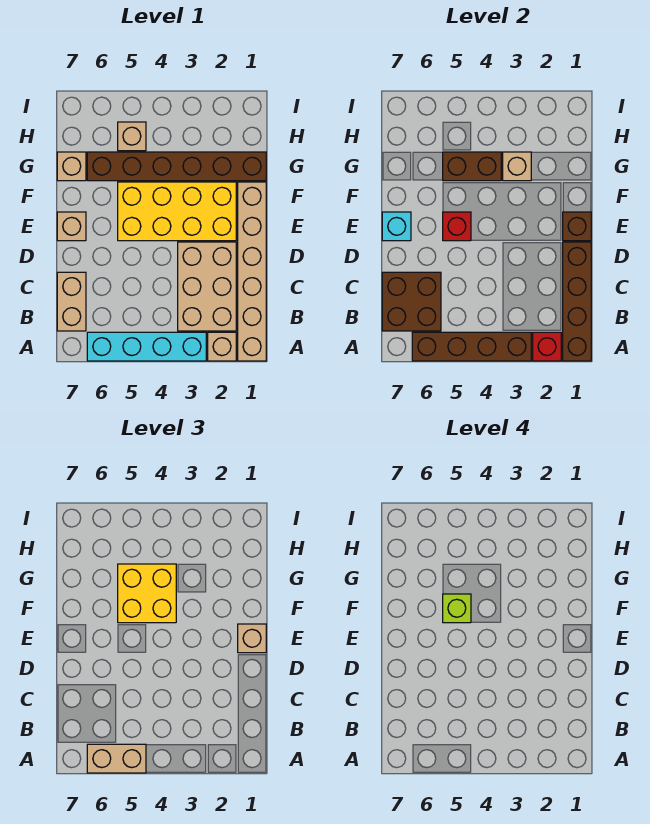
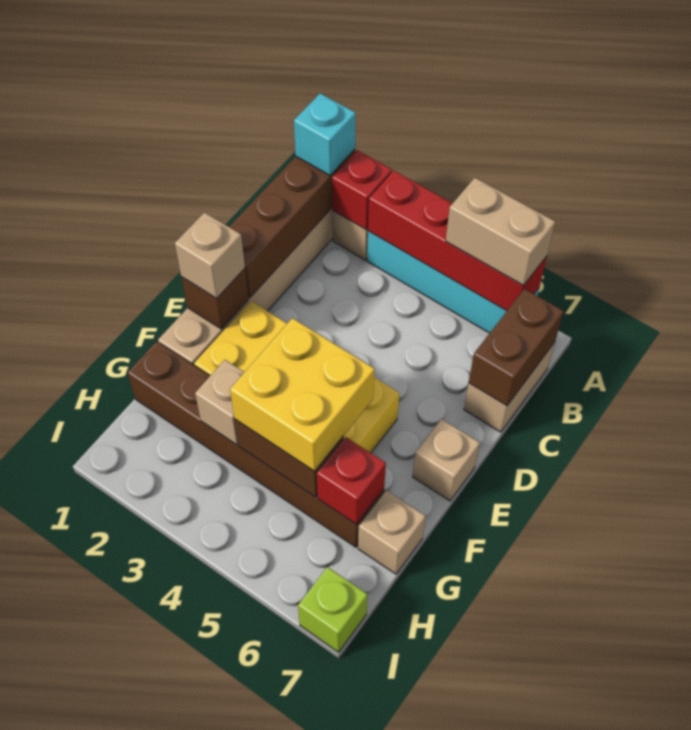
brown 1x4 brick [412,332,531,361] -> red 1x4 brick [368,171,547,311]
tan 2x3 brick [178,242,236,331] -> none
brown 2x2 brick [382,272,441,331] -> brown 1x2 brick [469,289,563,406]
red 1x1 brick [443,212,471,241] -> red 1x1 brick moved to [317,437,386,524]
cyan 1x1 brick [382,212,411,241] -> cyan 1x1 brick moved to [294,93,356,175]
lime 1x1 brick [443,594,471,623] -> lime 1x1 brick moved to [298,567,367,652]
tan 1x1 brick [118,122,146,151] -> none

